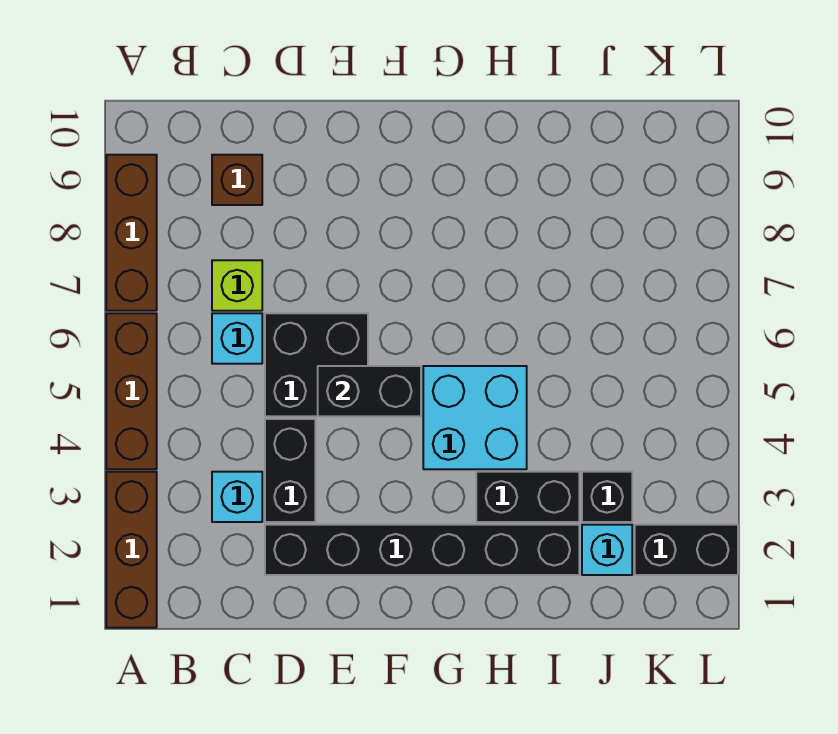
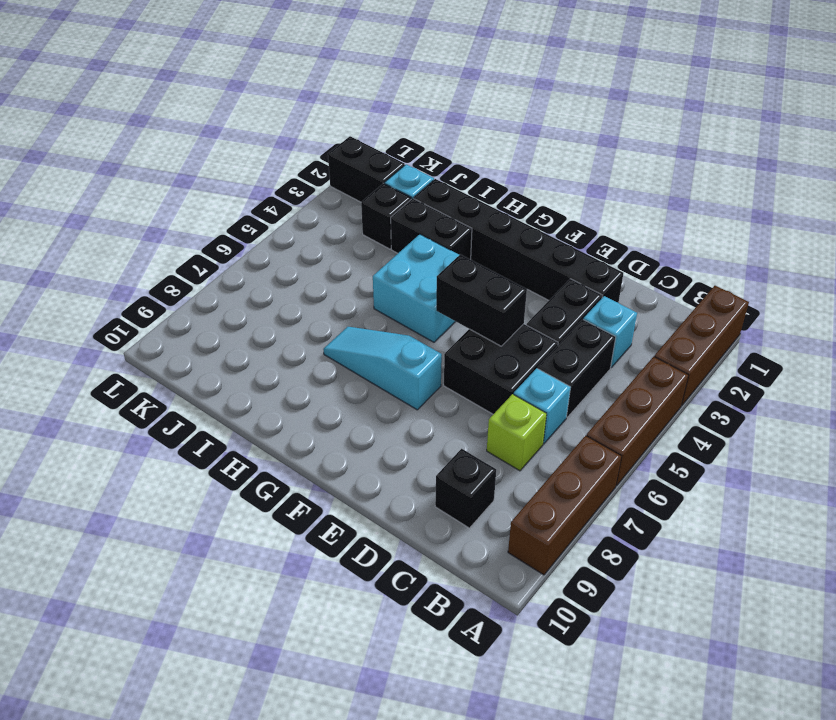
none -> black 1x2 brick [538,319,616,417]
brown 1x1 brick [212,155,262,205] -> black 1x1 brick [435,449,496,528]
none -> cyan 1x3 slope [323,327,442,410]

